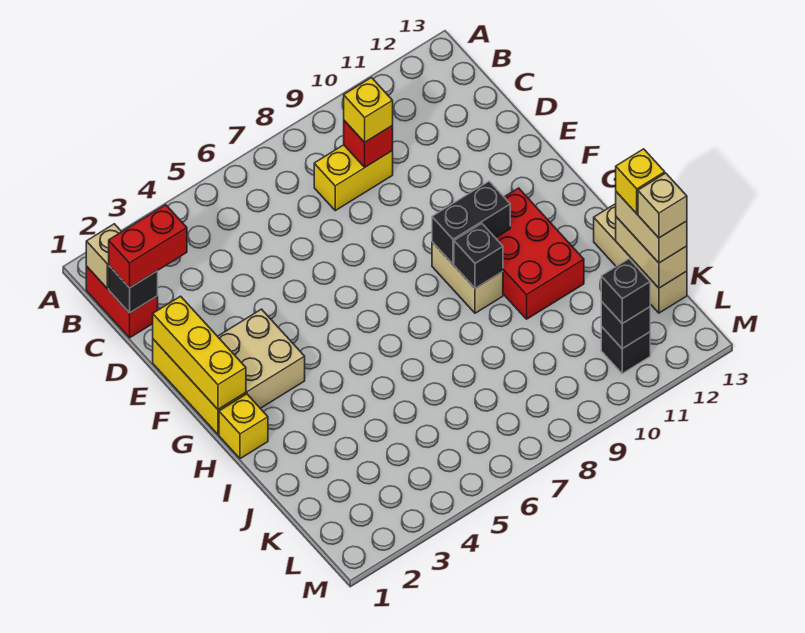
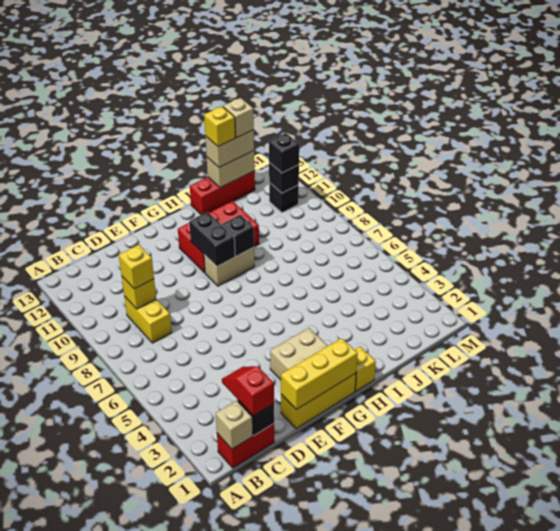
red 1x2 brick [109,205,187,288] -> red 1x2 slope [222,366,274,416]
red 1x1 brick [344,121,393,167] -> yellow 1x1 brick [122,277,156,309]
tan 1x3 brick [594,204,687,313] -> red 1x3 brick [190,171,255,215]

